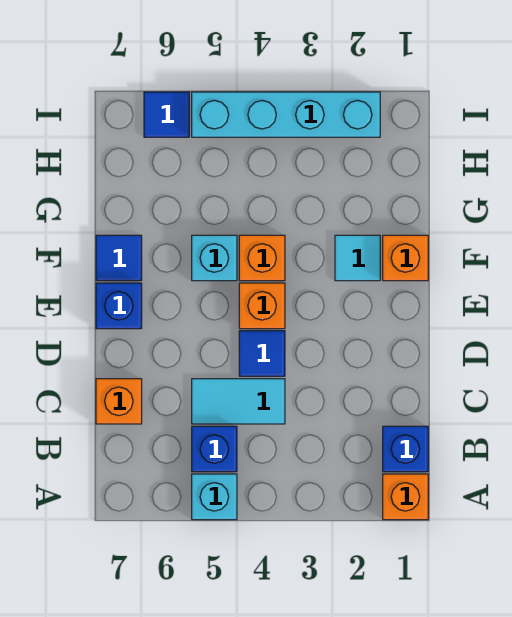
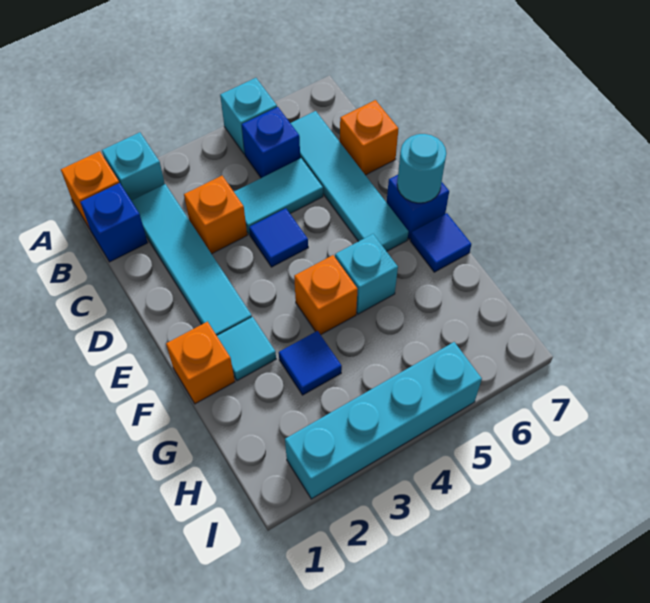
none -> cyan 1x1 brick [102,132,165,200]
none -> cyan 1x4 tile [131,184,252,336]
none -> cyan 1x4 tile [291,111,408,251]
orange 1x1 brick [239,283,285,329] -> orange 1x1 brick moved to [184,176,247,254]
none -> cyan 1x1 round brick [397,134,446,203]
blue 1x1 tile [144,92,189,137] -> blue 1x1 tile moved to [279,331,342,395]

